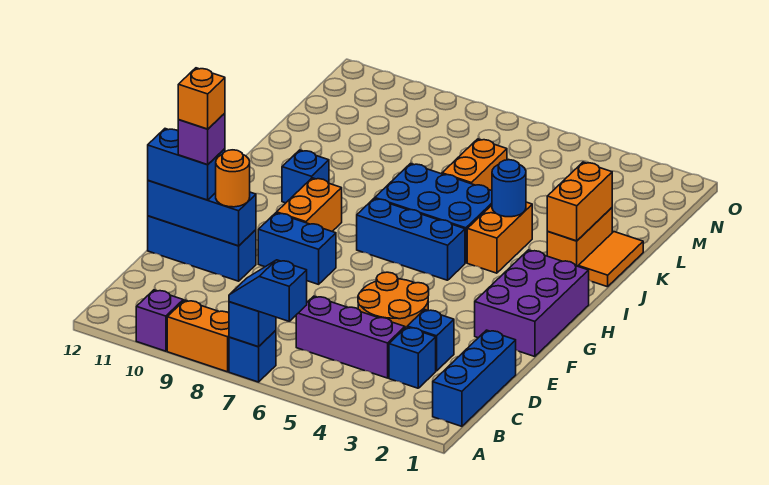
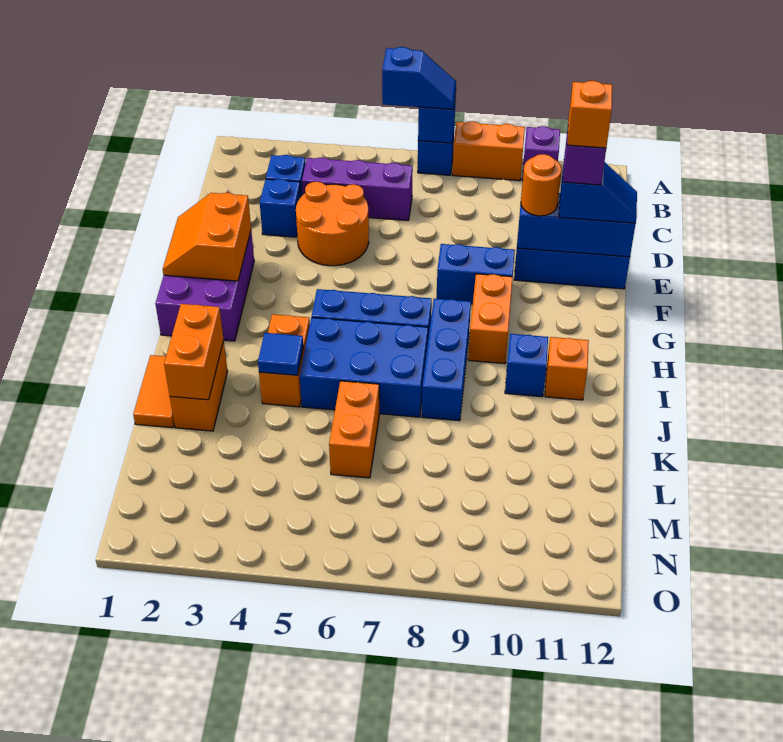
blue 1x3 brick [433,330,516,426] -> blue 1x3 brick moved to [422,299,471,421]
blue 1x2 brick [148,129,225,200] -> blue 1x2 slope [559,162,637,223]
none -> orange 2x2 slope [163,193,251,281]
none -> orange 1x1 brick [545,337,589,400]
blue 1x1 round brick [492,160,526,217] -> blue 1x1 tile [258,333,303,375]

